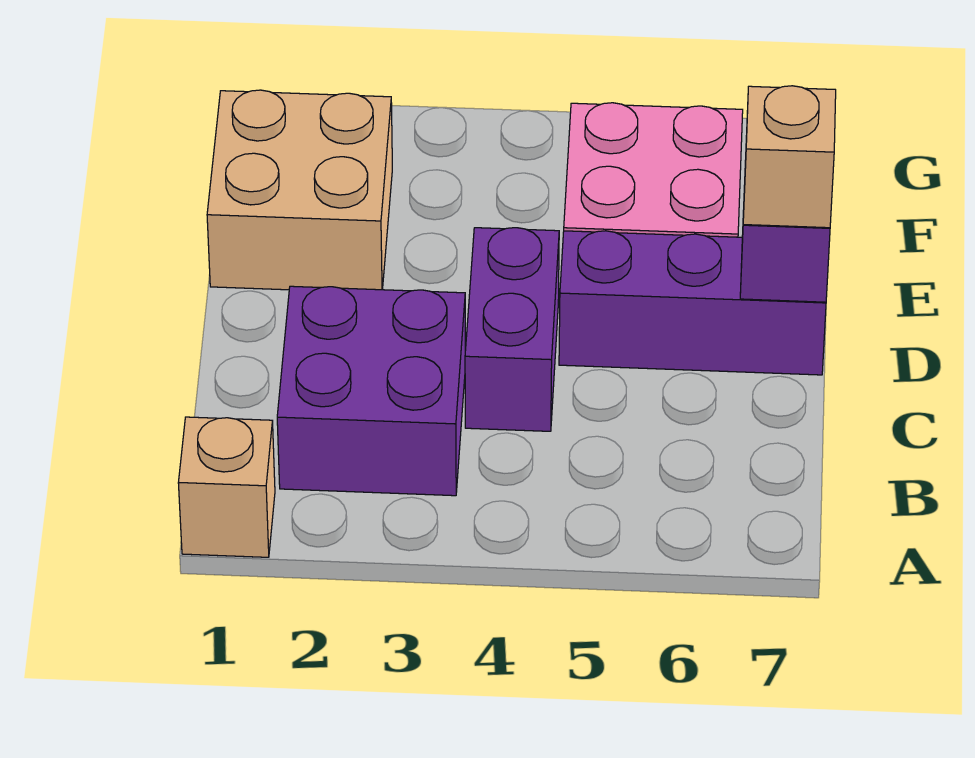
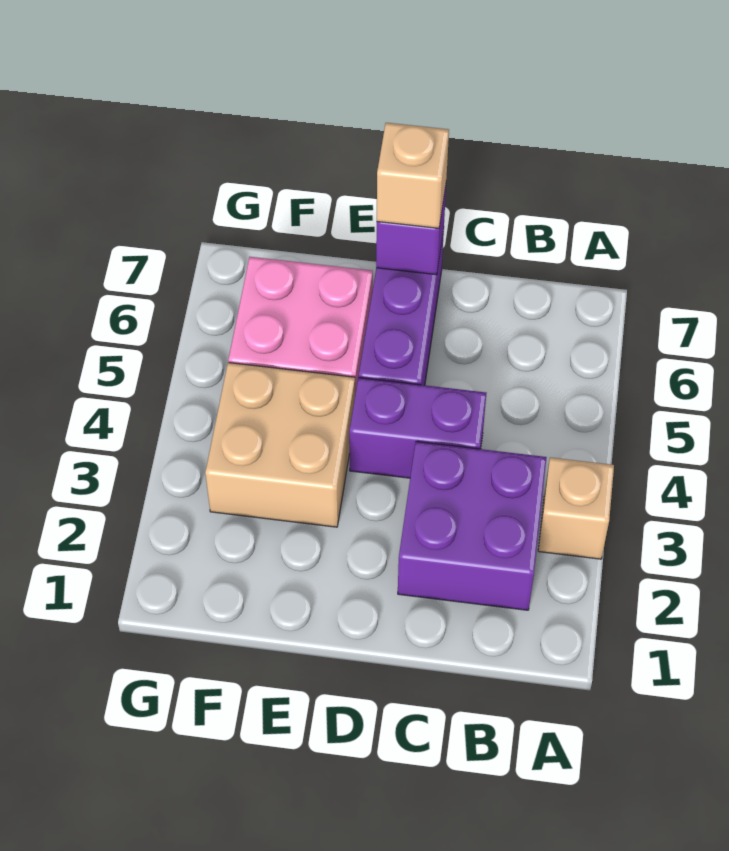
tan 1x1 brick [178,417,275,557] -> tan 1x1 brick moved to [538,457,614,559]
tan 2x2 brick [207,90,392,290] -> tan 2x2 brick moved to [205,363,355,527]

